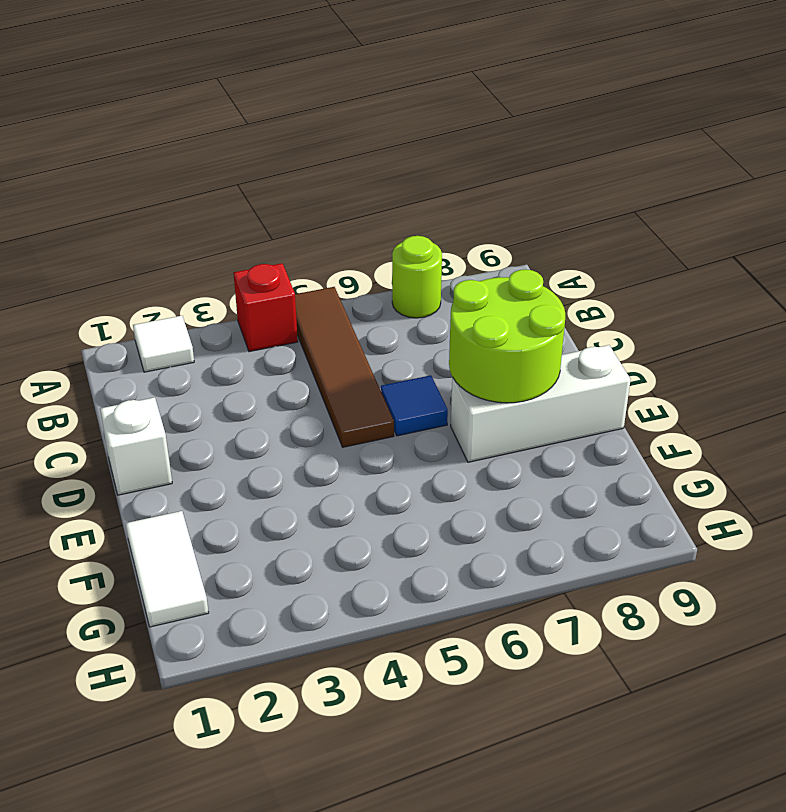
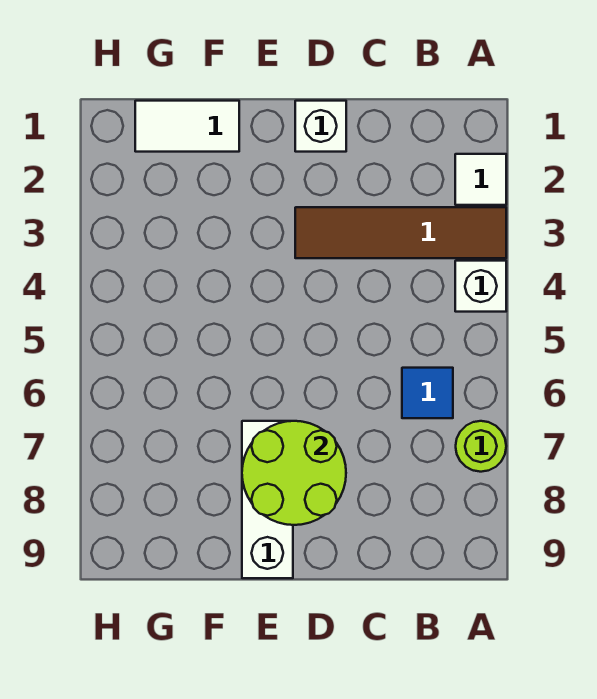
red 1x1 brick [233,263,298,352] -> white 1x1 brick [455,261,506,312]
brown 1x4 tile [295,287,394,447] -> brown 1x4 tile moved to [295,207,506,258]
blue 1x1 tile [381,375,448,436] -> blue 1x1 tile moved to [402,368,453,418]

